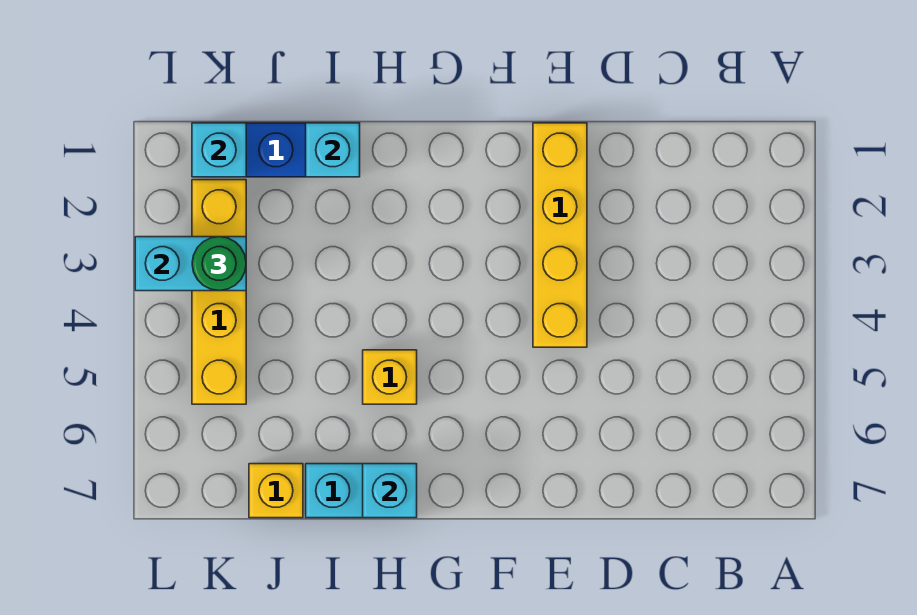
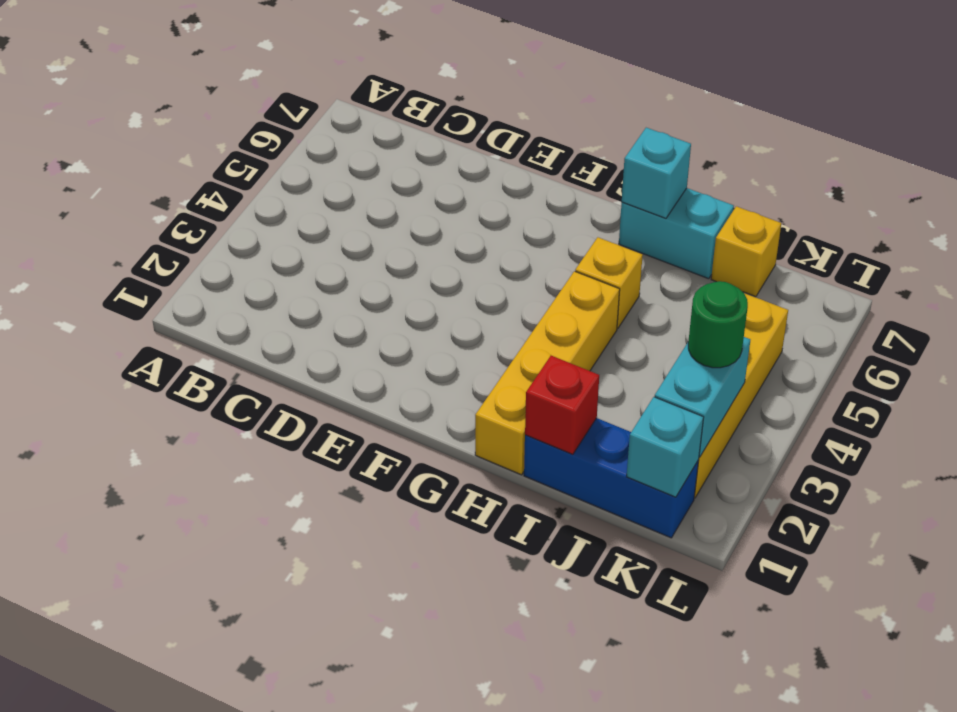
yellow 1x4 brick [533,123,587,347] -> yellow 1x4 brick moved to [475,271,620,475]
cyan 1x1 brick [306,123,360,177] -> red 1x1 brick [525,356,599,454]
cyan 1x2 brick [135,237,246,291] -> cyan 1x2 brick turned to [655,337,750,457]

